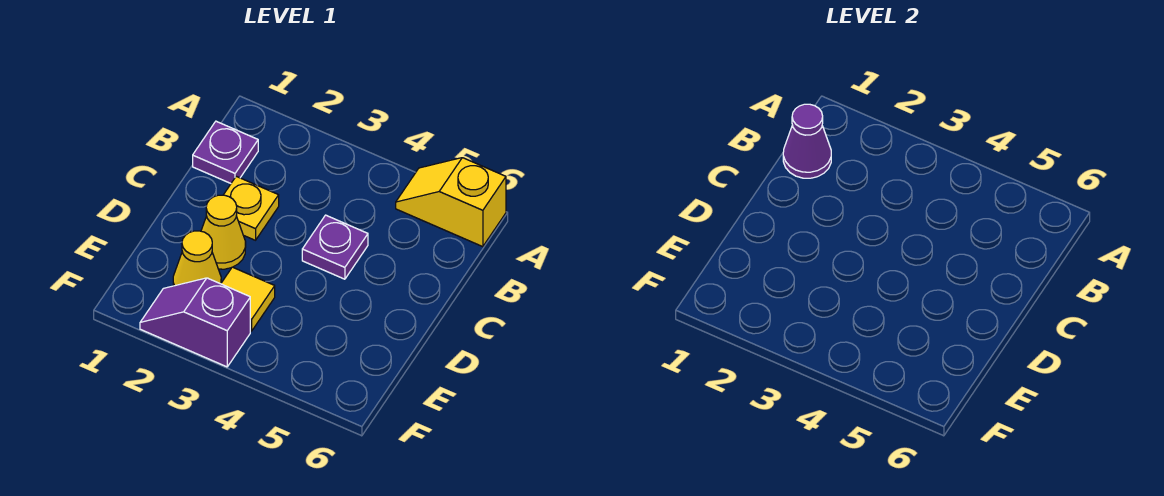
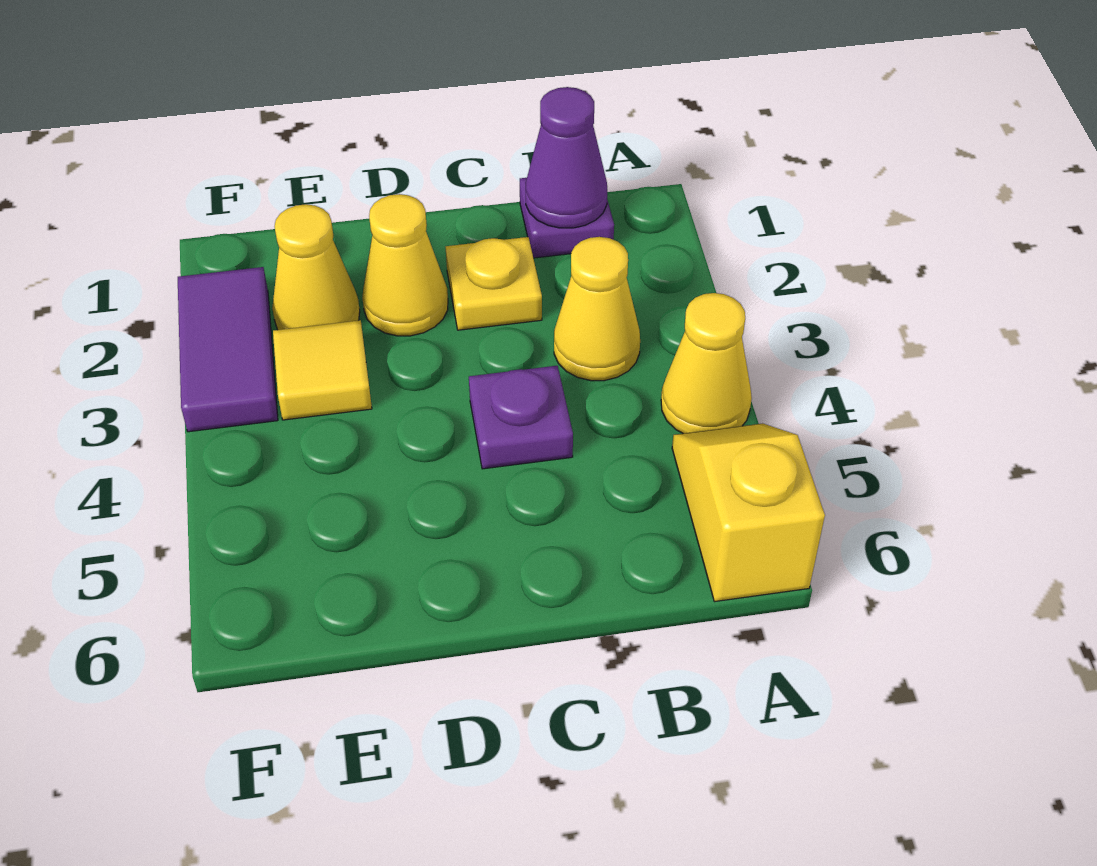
none -> yellow 1x1 cone [661,293,752,434]
none -> yellow 1x1 cone [554,237,640,381]
purple 1x2 slope [140,278,250,367] -> purple 1x2 tile [178,267,278,432]

